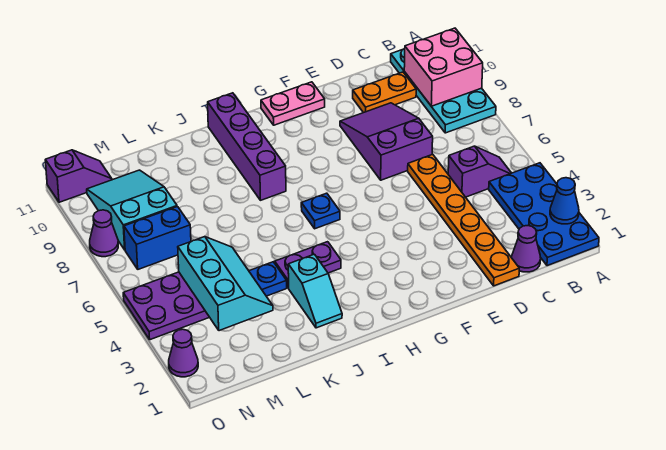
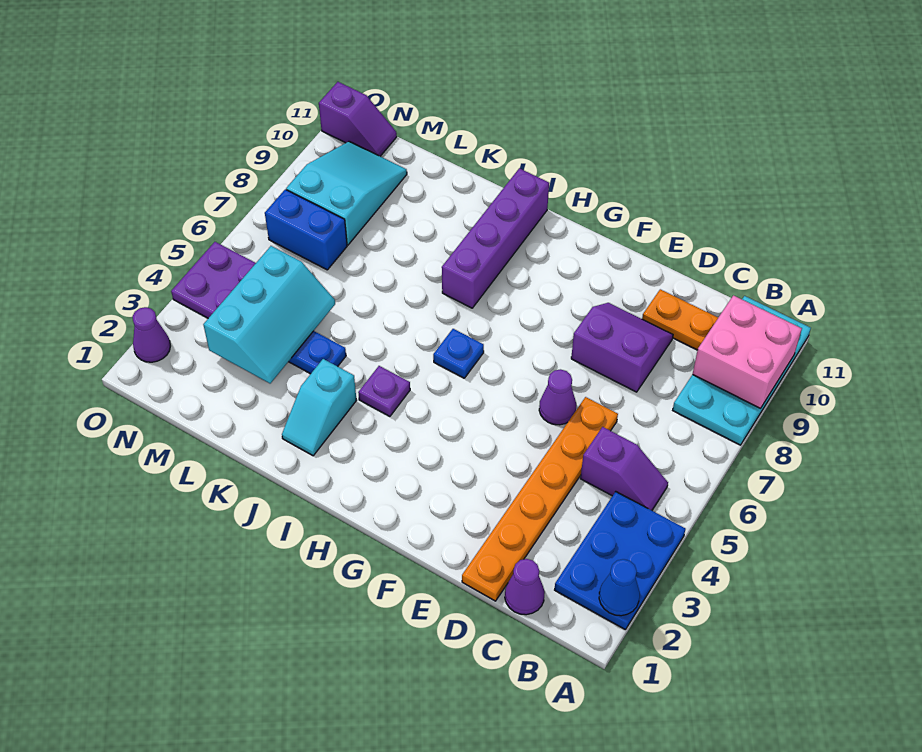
blue 2x4 plate [489,163,599,266] -> blue 2x3 plate [555,492,686,630]
purple 2x3 slope [340,103,433,180] -> purple 2x2 slope [571,303,673,392]
pink 1x2 plate [261,82,325,125] -> none
purple 1x2 plate [275,242,341,288] -> purple 1x1 plate [358,366,410,416]
purple 1x1 cone [90,210,118,257] -> purple 1x1 cone moved to [539,369,576,425]

